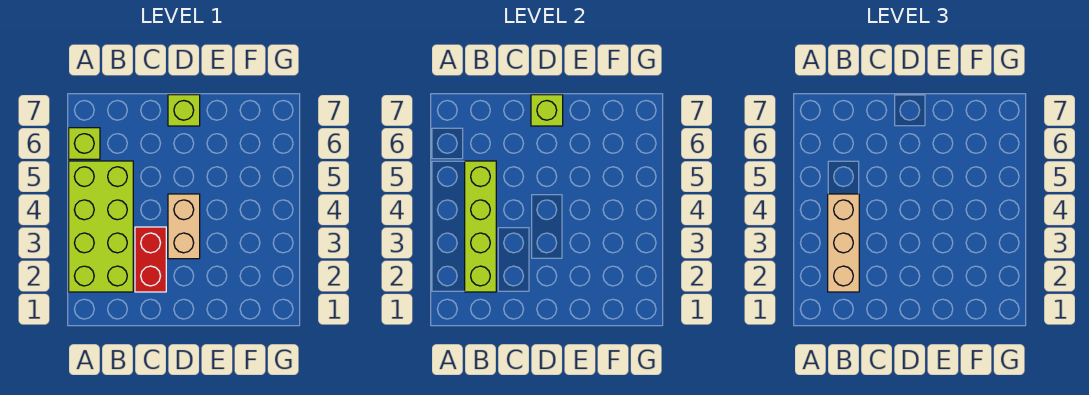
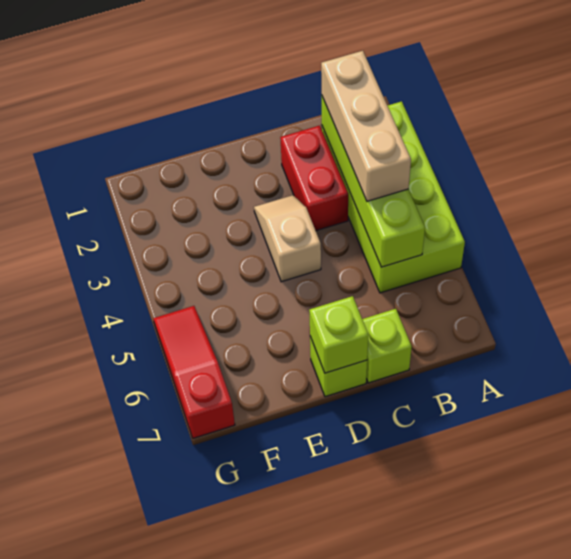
lime 1x1 brick [69,128,100,159] -> lime 1x1 brick moved to [362,309,412,383]
tan 1x2 brick [168,194,200,259] -> tan 1x2 slope [254,195,321,282]
none -> red 1x3 slope [153,306,235,438]

